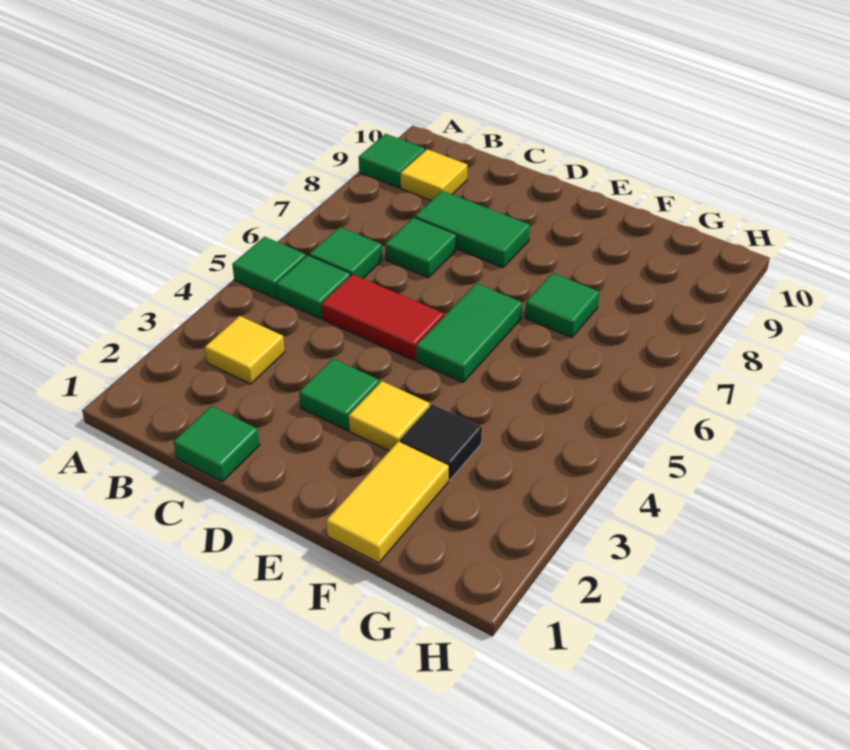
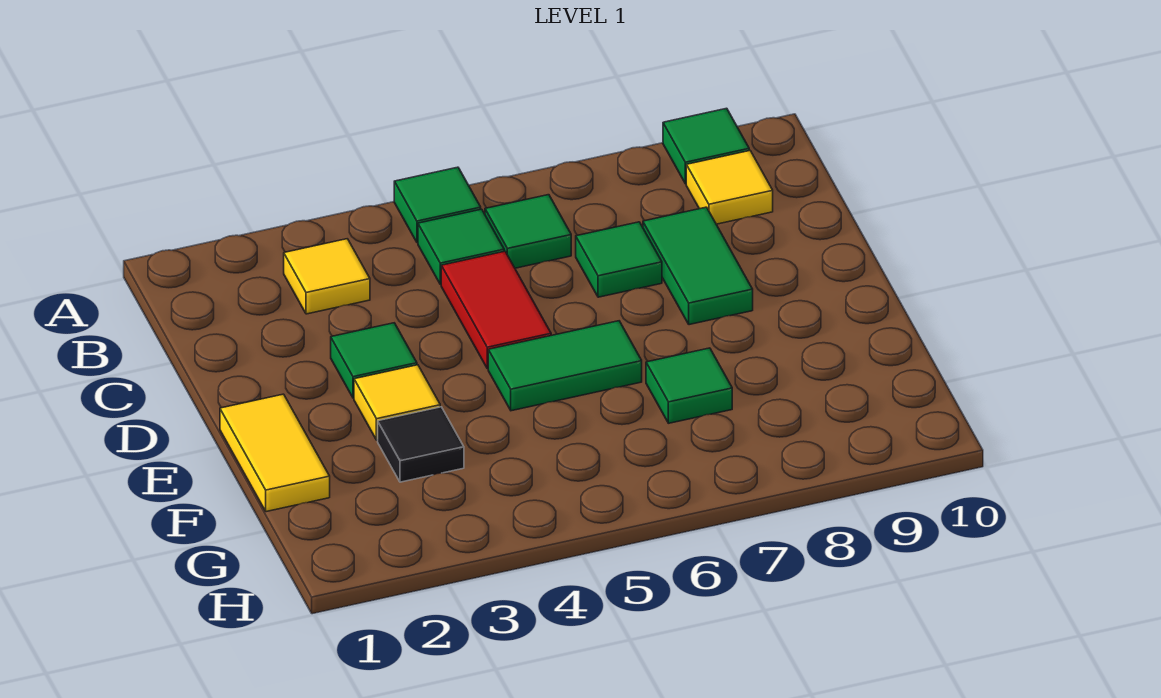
green 1x1 tile [174,406,259,482] -> none
yellow 1x2 tile [326,441,449,563] -> yellow 1x2 tile turned to [220,394,330,512]

